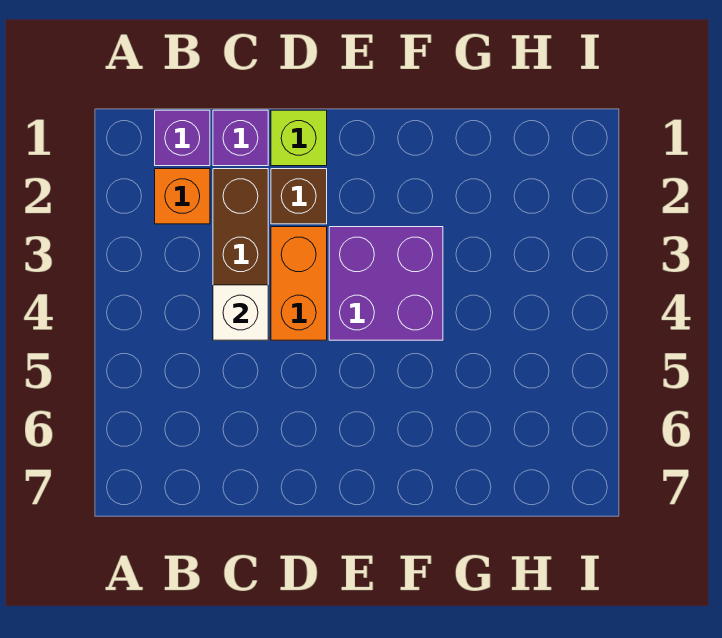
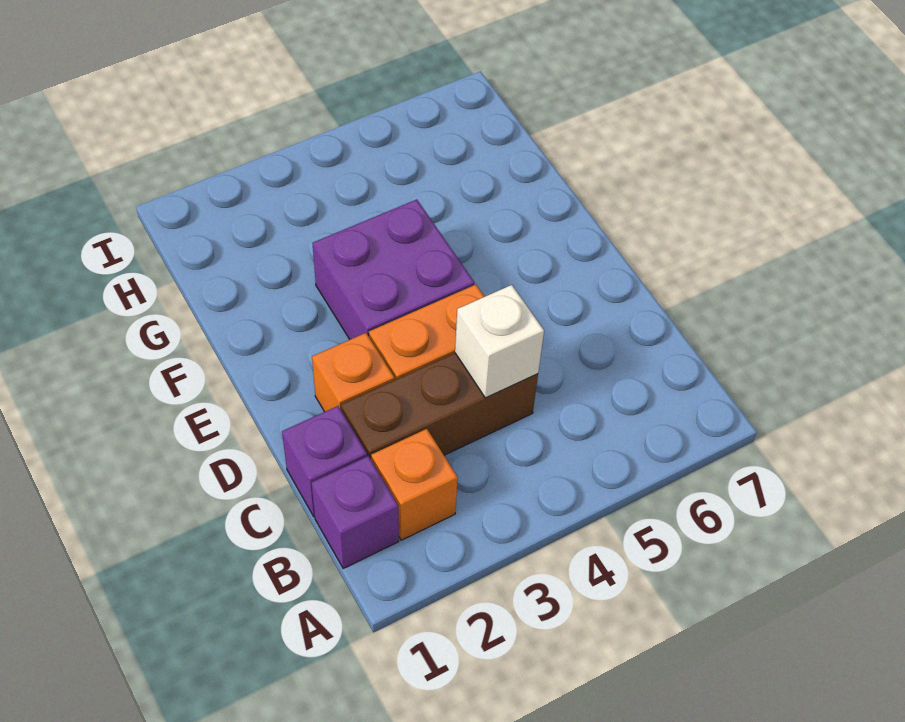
lime 1x1 brick [271,110,327,166] -> none
brown 1x1 brick [271,169,327,224] -> orange 1x1 brick [312,333,394,412]

